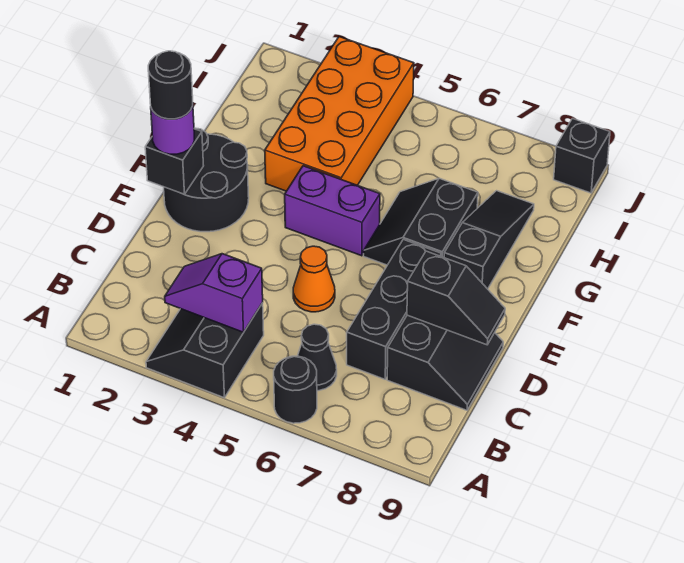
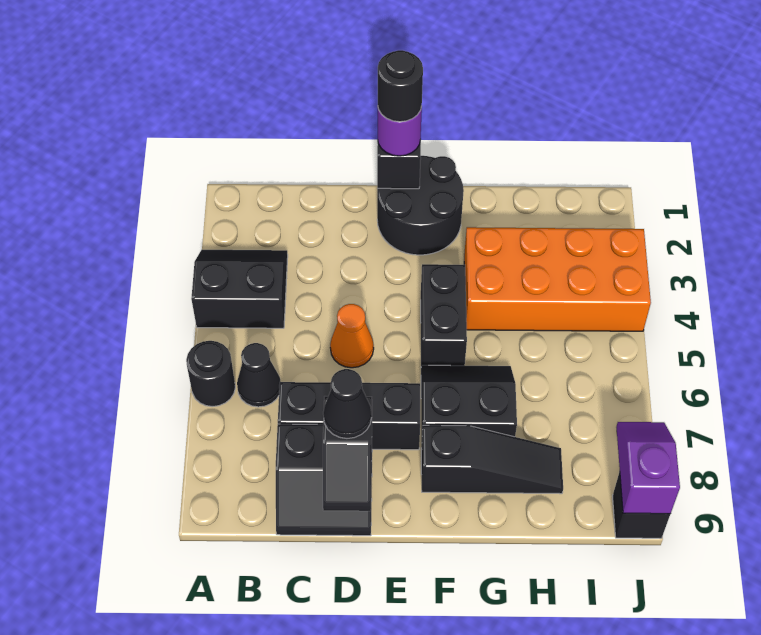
purple 1x2 slope [165,254,263,332] -> purple 1x2 slope moved to [616,422,680,514]
none -> black 1x1 cone [323,369,372,438]
purple 1x2 brick [285,166,380,256] -> black 1x2 brick [421,264,467,366]

